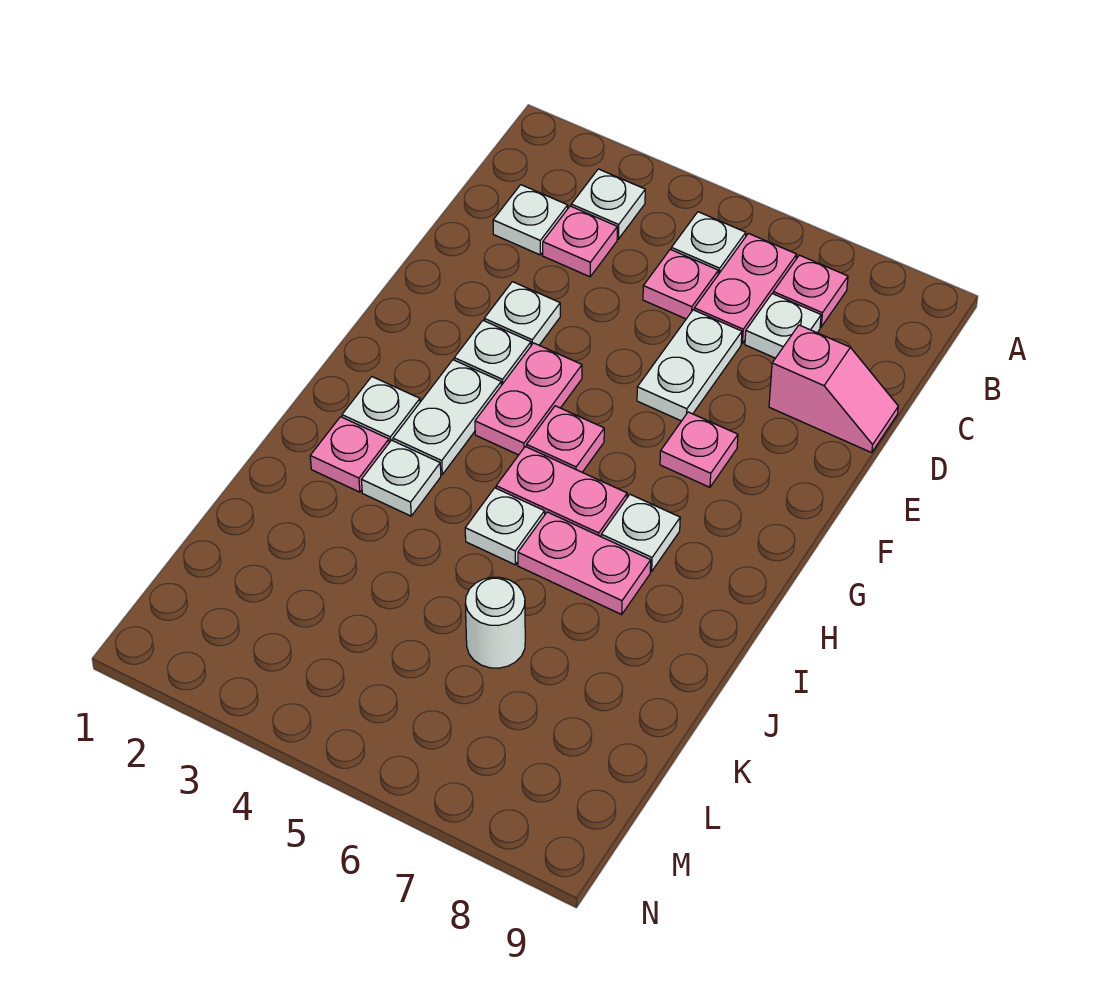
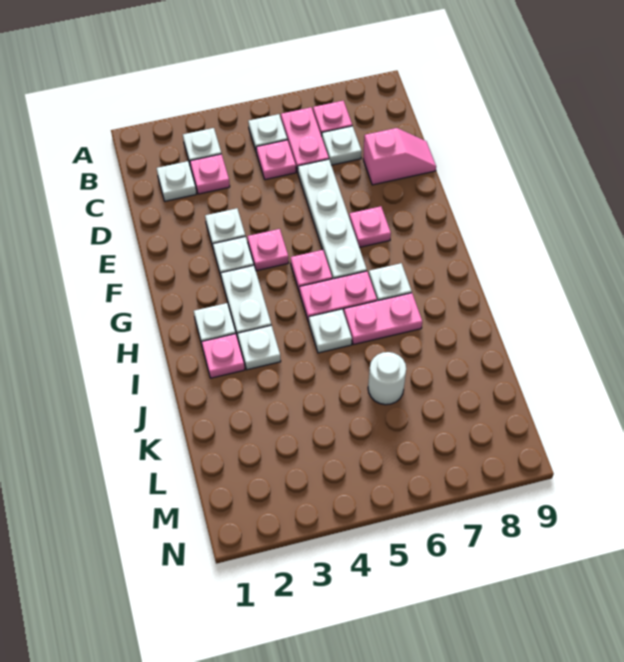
white 1x2 plate [637,310,742,421] -> white 1x4 plate [298,159,367,279]
pink 1x2 plate [475,343,582,455] -> pink 1x1 plate [247,229,289,271]

